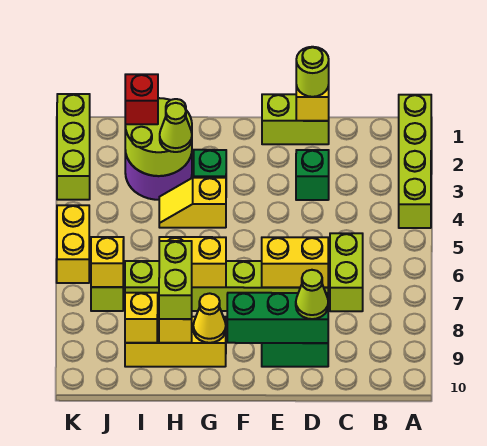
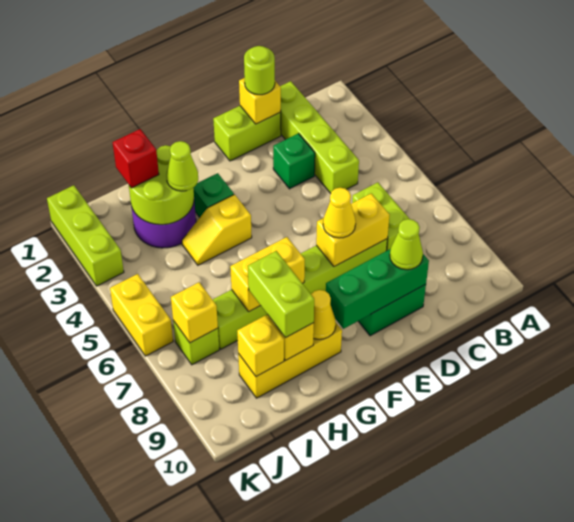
lime 1x4 brick [399,95,431,228] -> lime 1x4 brick moved to [280,81,359,194]
none -> yellow 1x1 cone [323,188,356,238]

